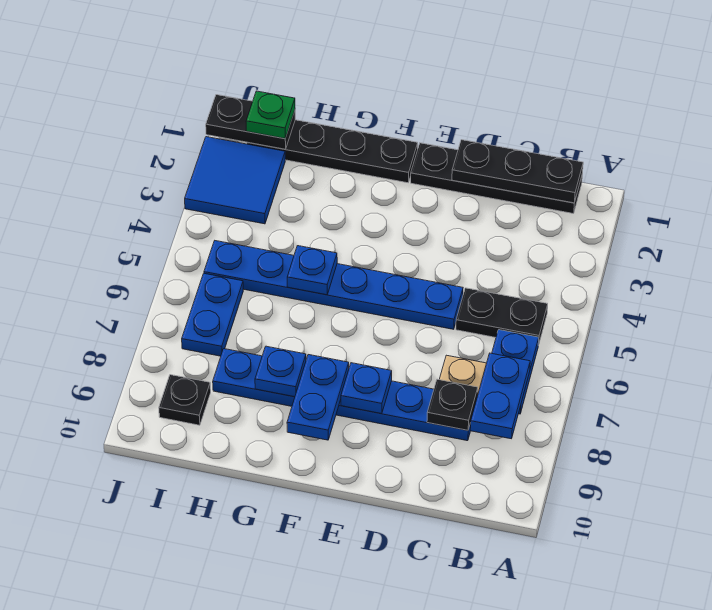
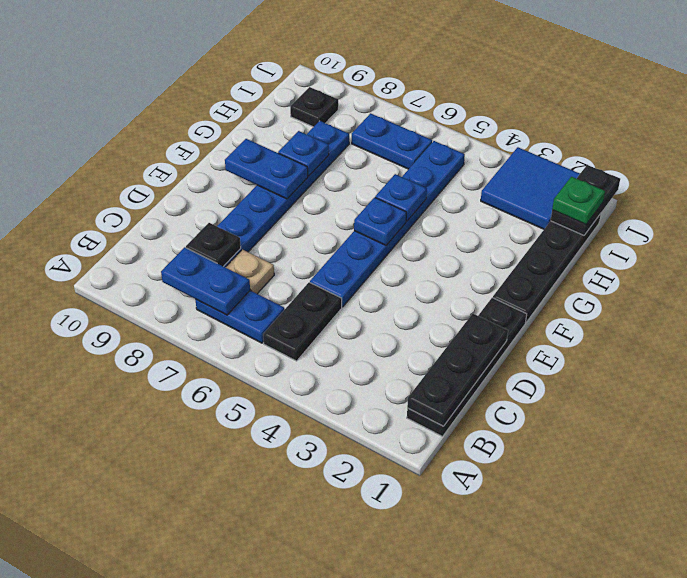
blue 1x1 plate [341,363,392,414] -> blue 1x1 plate moved to [354,197,406,245]

